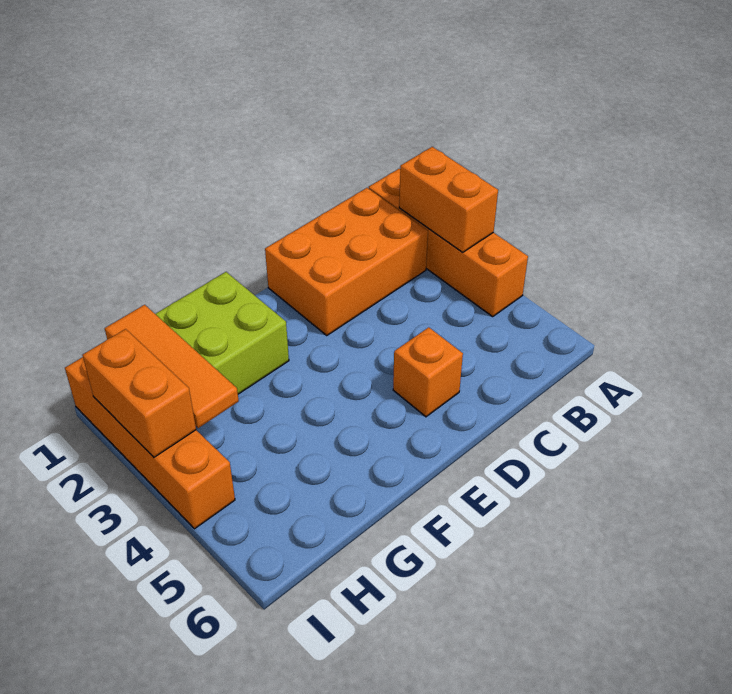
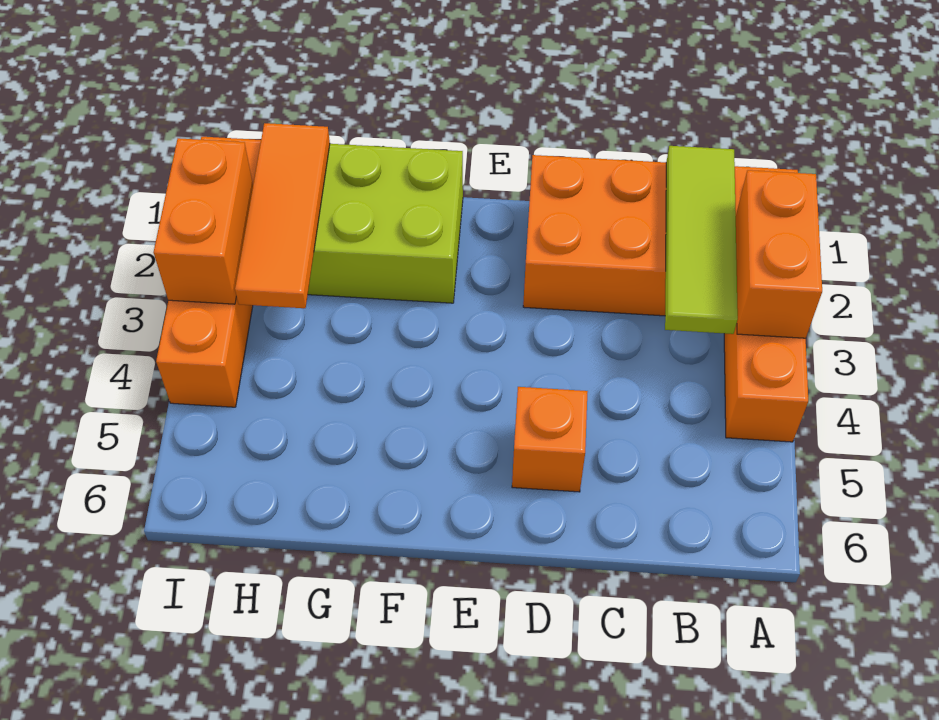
none -> lime 1x3 tile [665,146,738,334]

